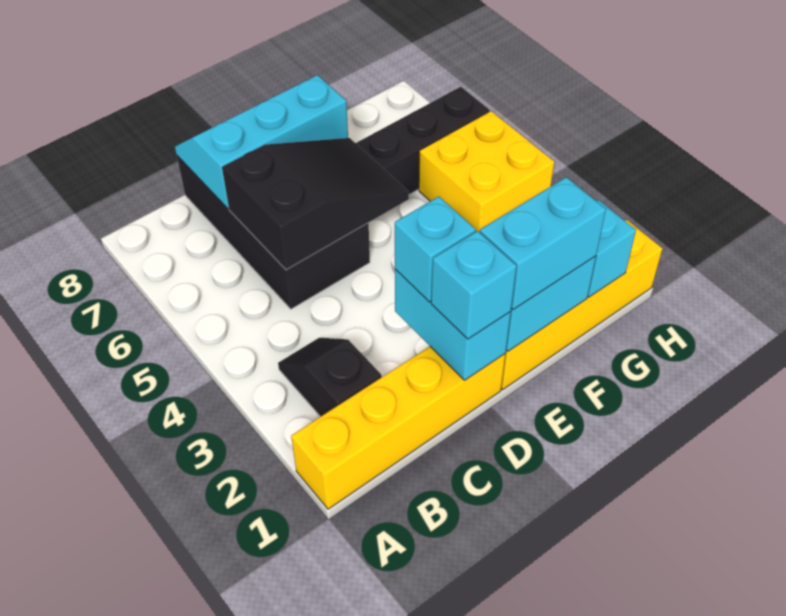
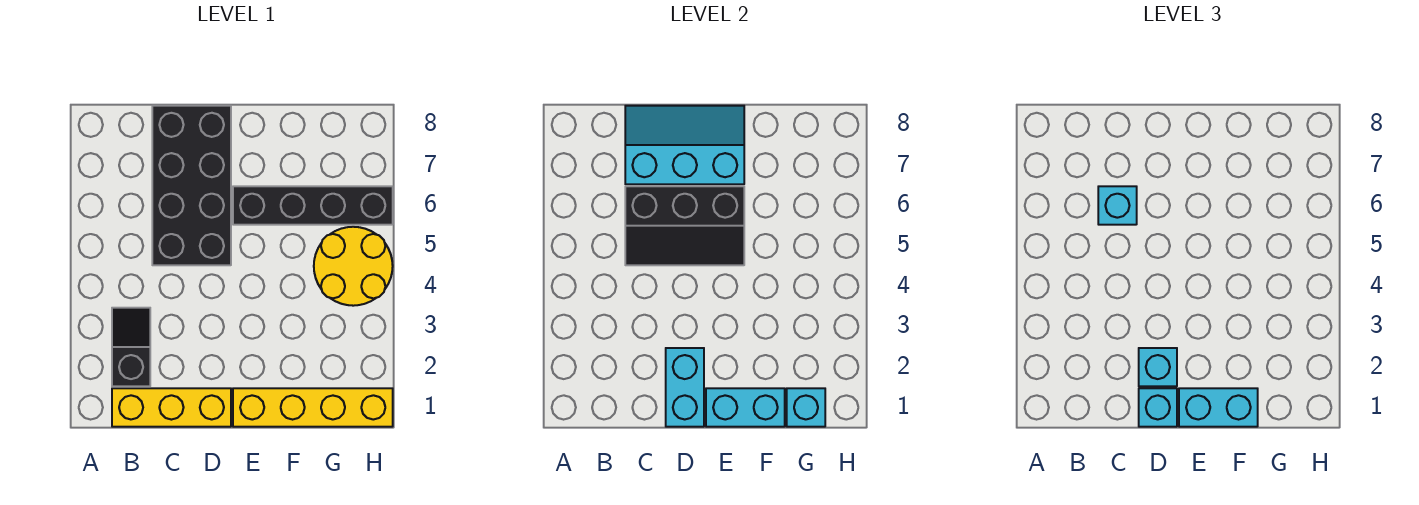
yellow 1x4 brick [291,347,505,509] -> yellow 1x3 brick [112,388,231,427]
black 2x3 slope [222,138,409,270] -> black 2x3 slope turned to [625,186,744,265]
none -> cyan 1x1 brick [1098,186,1137,225]
yellow 2x2 brick [419,111,554,232] -> yellow 2x2 round brick [314,227,393,306]

